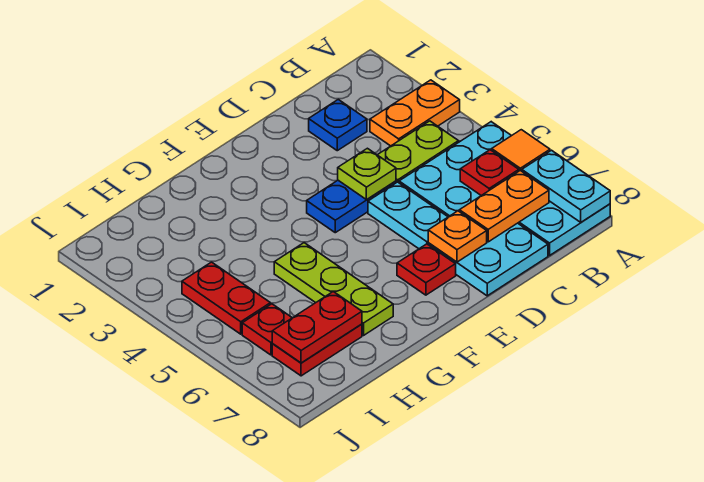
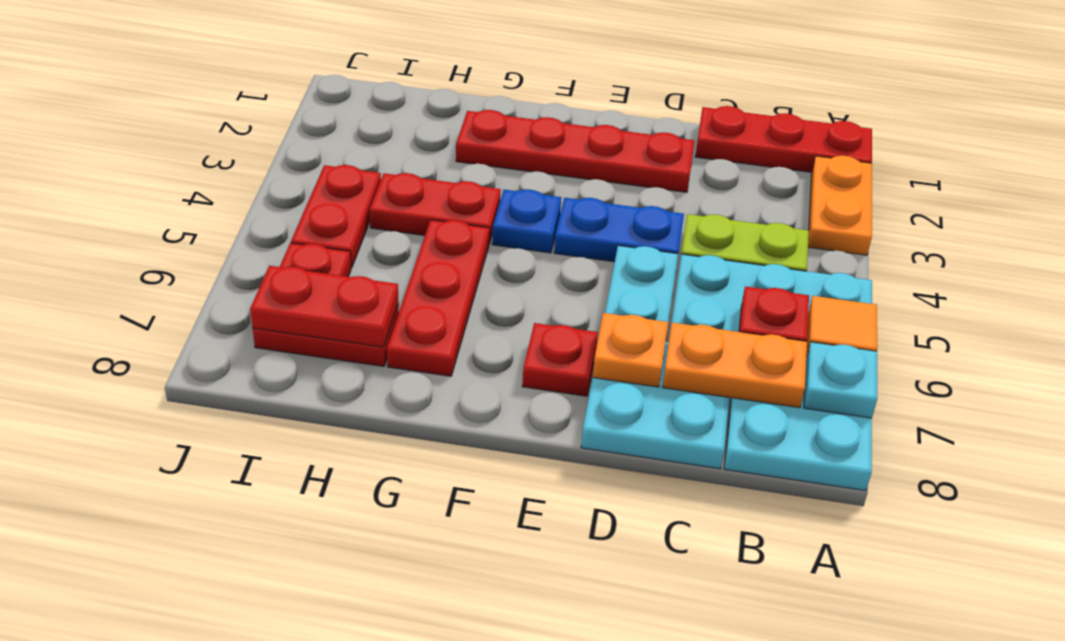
none -> red 1x3 plate [695,106,872,172]
orange 1x2 plate [370,80,460,146] -> orange 1x2 plate turned to [808,156,872,255]
cyan 1x2 plate [522,150,610,222] -> cyan 1x1 plate [804,342,877,418]
blue 1x1 plate [309,99,367,151] -> blue 1x1 plate moved to [492,189,561,253]
none -> red 1x4 plate [456,110,695,192]
lime 1x1 plate [338,148,396,200] -> none
none -> red 1x2 plate [369,173,501,244]
lime 1x3 plate [274,243,393,335] -> red 1x3 plate [387,220,489,376]

